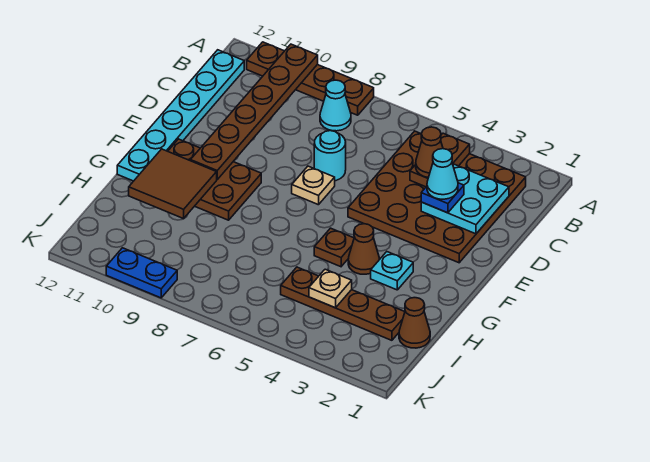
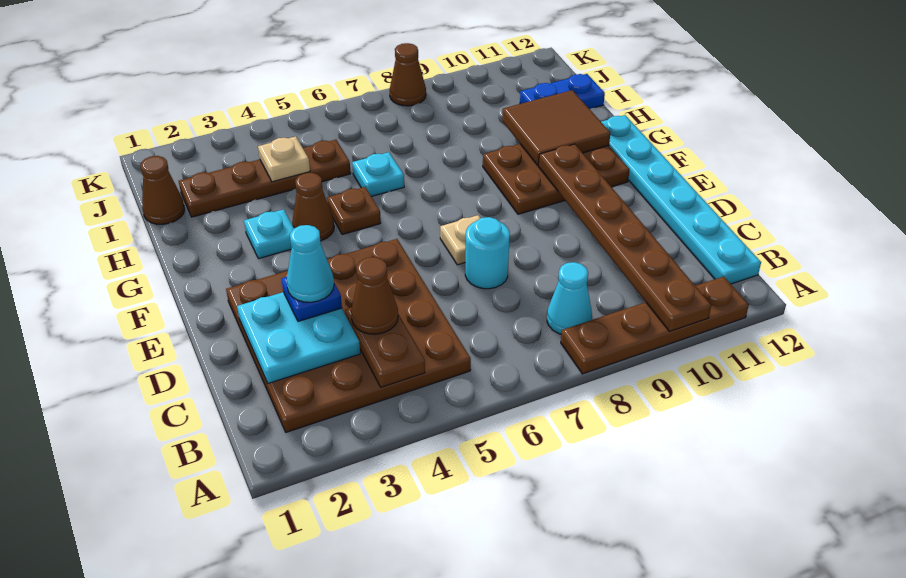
none -> cyan 1x1 plate [352,152,404,197]
none -> brown 1x1 cone [390,43,426,106]
blue 1x2 plate [106,248,177,298] -> blue 1x2 plate moved to [520,74,605,109]

